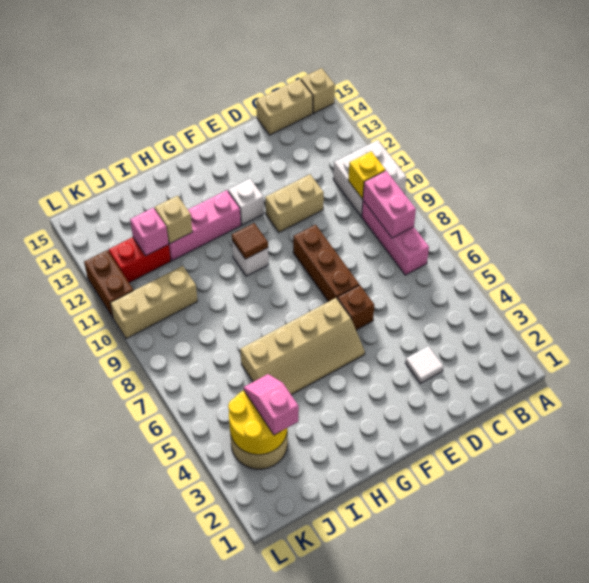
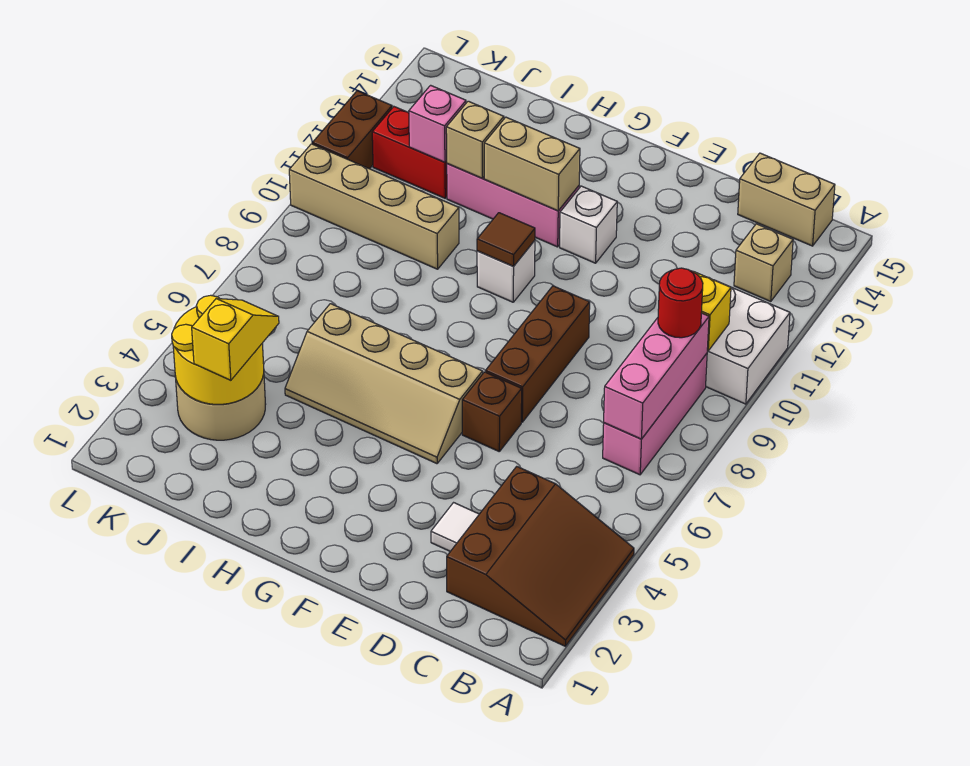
none -> brown 3x3 slope [447,466,634,646]
tan 1x1 brick [301,68,335,113] -> tan 1x1 brick moved to [734,224,793,302]
pink 1x2 brick [363,171,416,238] -> pink 1x3 brick [604,313,709,439]
none -> red 1x1 round brick [658,268,703,338]
tan 1x2 brick [265,174,324,232] -> tan 1x2 brick moved to [484,117,580,211]
pink 1x2 slope [244,374,299,435] -> yellow 1x2 slope [192,299,279,380]
tan 1x3 brick [110,266,198,339] -> tan 1x4 brick [289,144,459,269]

